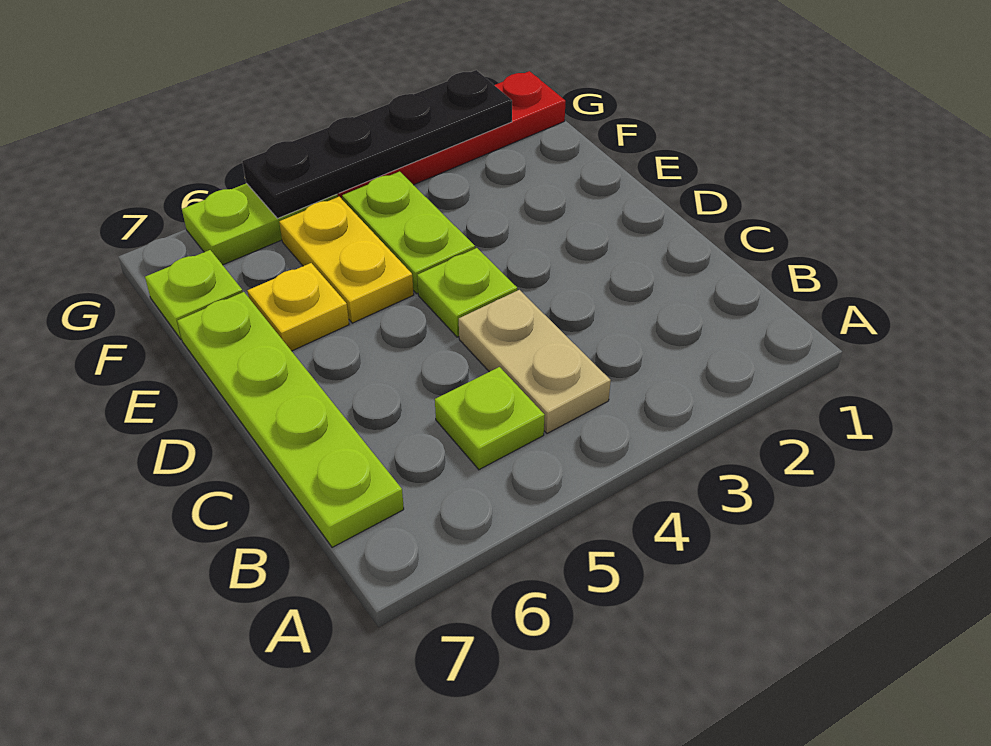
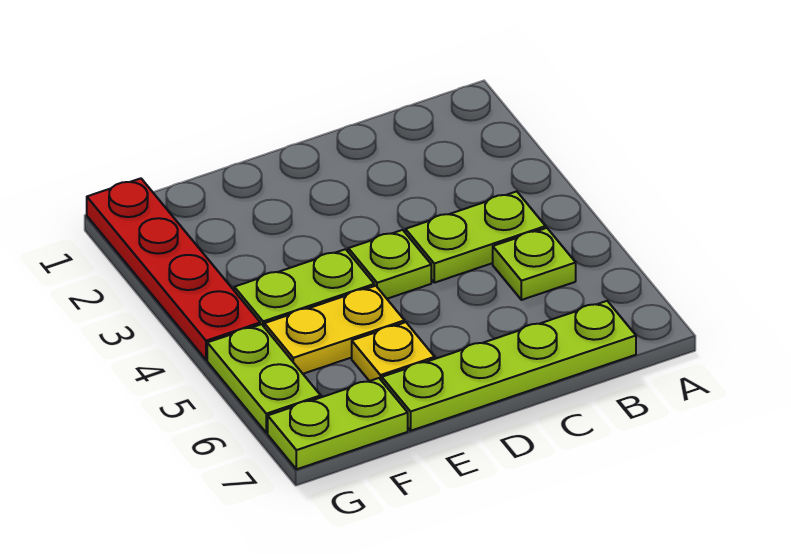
tan 1x2 plate [459,290,611,433] -> lime 1x2 plate [406,191,546,283]
lime 1x1 plate [145,250,243,339] -> lime 1x2 plate [268,378,408,469]
black 1x4 plate [242,70,512,219] -> none

